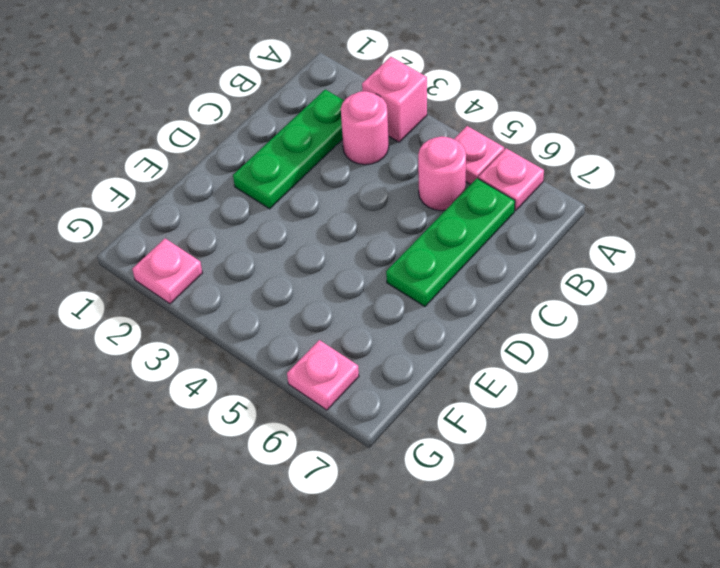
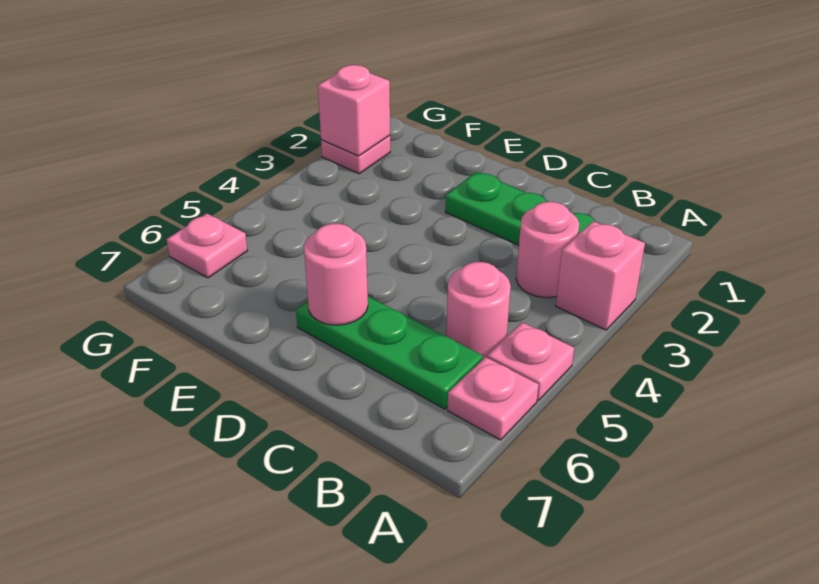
none -> pink 1x1 round brick [304,224,368,325]
none -> pink 1x1 brick [318,65,390,156]

